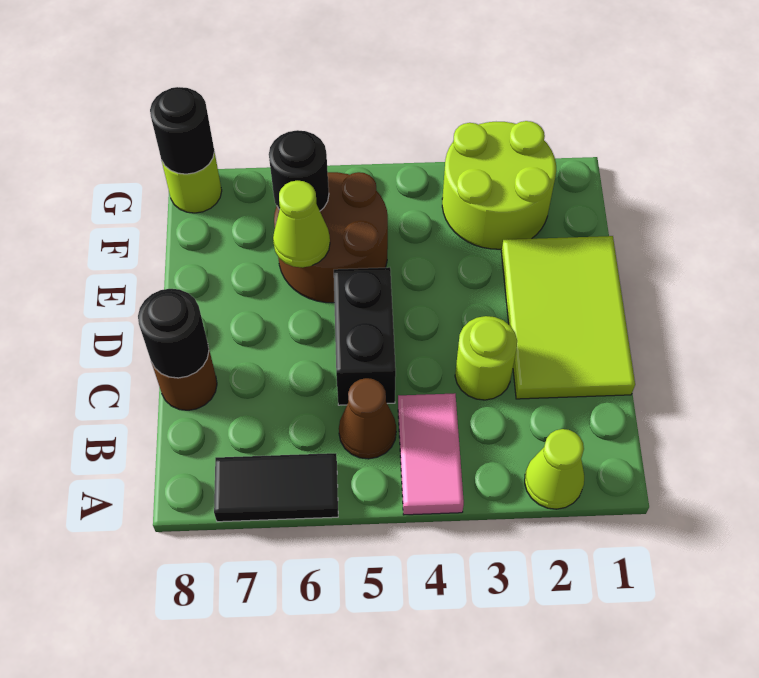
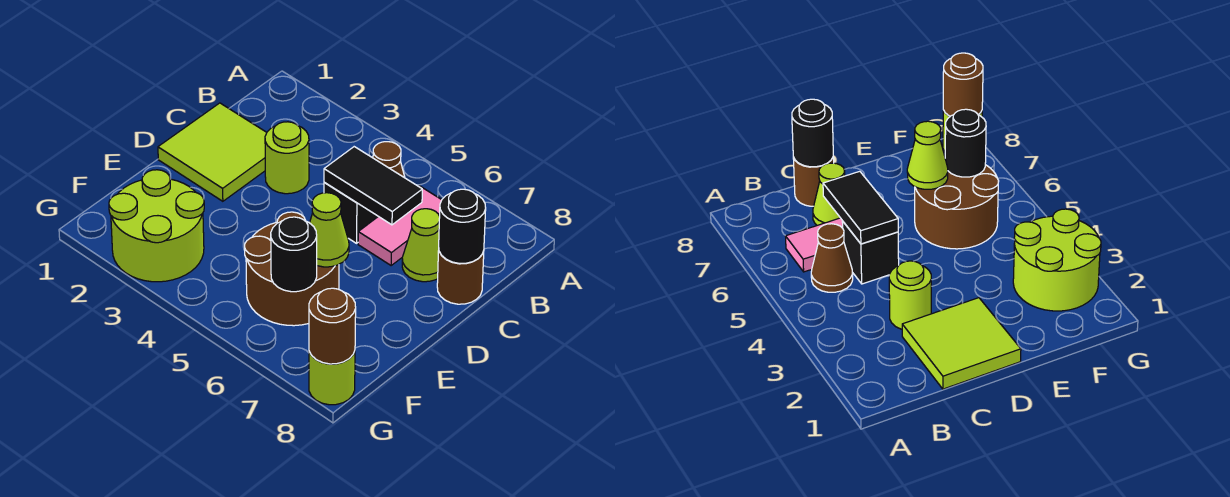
lime 1x1 cone [525,429,584,509] -> lime 1x1 cone moved to [402,209,440,282]
pink 1x2 tile [398,393,464,515] -> pink 1x2 tile moved to [358,186,442,265]
black 1x2 tile [214,453,338,522] -> black 1x2 tile moved to [324,147,422,225]
lime 2x3 tile [501,236,635,399] -> lime 2x2 tile [158,103,267,201]
black 1x2 brick [334,267,396,405] -> black 1x1 brick [324,182,378,243]
black 1x1 round brick [150,87,214,174] -> brown 1x1 round brick [309,288,356,364]

